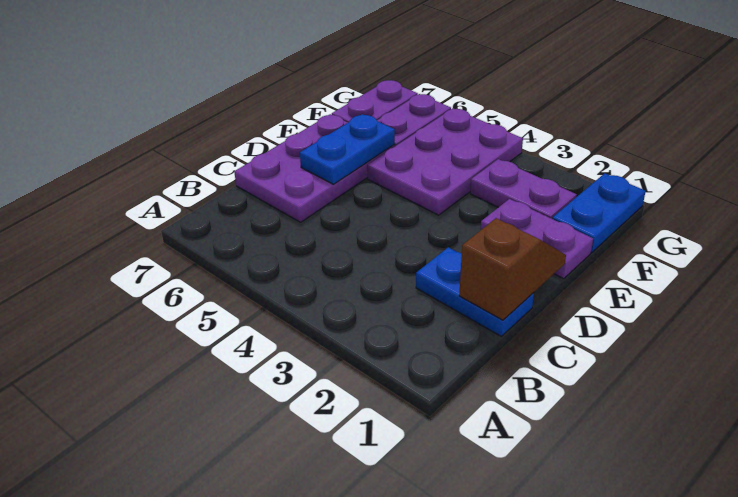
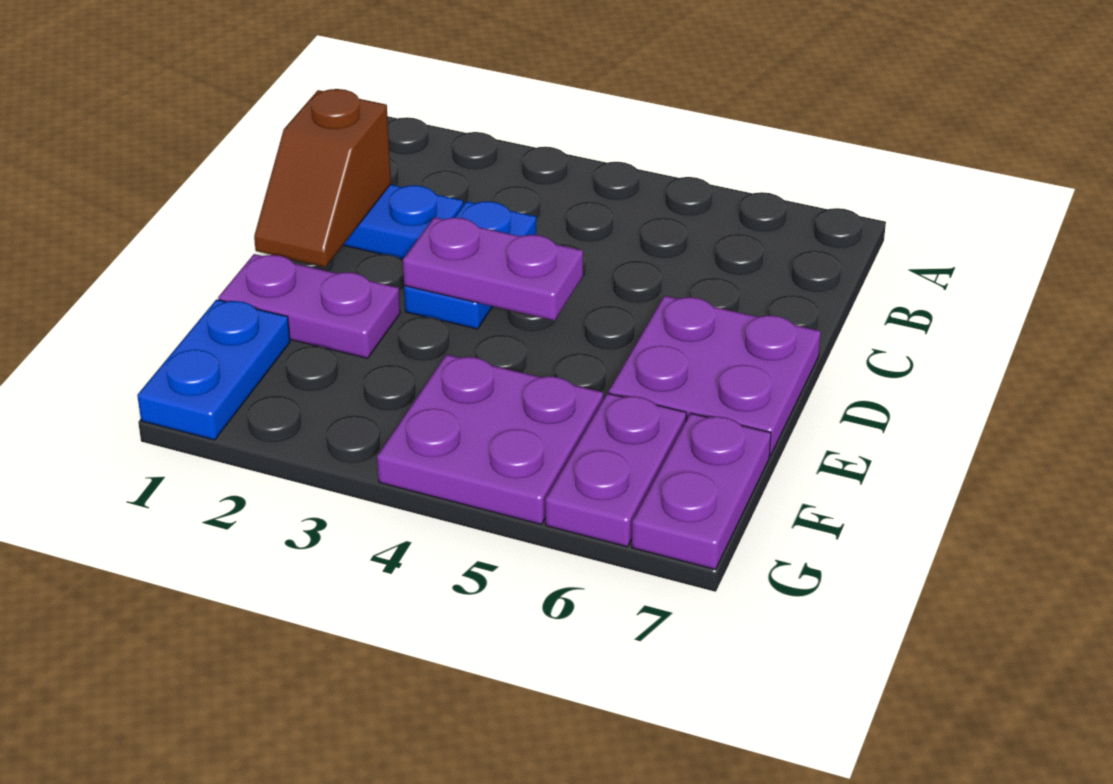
purple 2x3 plate [234,114,395,222] -> purple 2x2 plate [609,296,821,456]
blue 1x2 plate [300,114,395,184] -> blue 1x2 plate moved to [404,201,536,329]
purple 2x3 plate [367,108,523,215] -> purple 2x2 plate [377,355,603,524]
purple 1x2 plate [470,159,577,219] -> purple 1x2 plate moved to [403,217,583,321]

